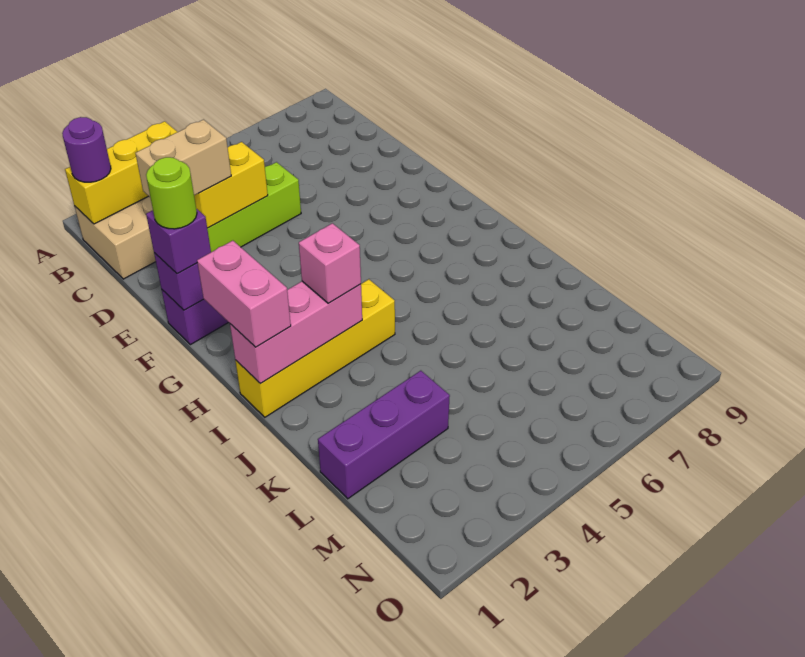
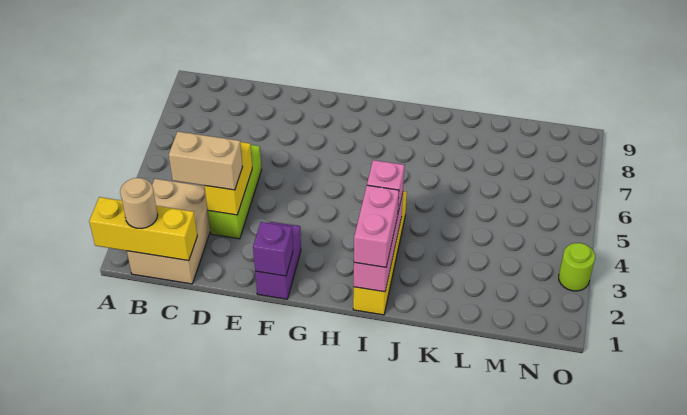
yellow 1x3 brick [65,121,177,224] -> yellow 1x3 brick turned to [89,197,197,261]
purple 1x1 round brick [62,117,111,182] -> tan 1x1 round brick [120,178,158,228]
tan 1x2 brick [136,120,231,197] -> tan 1x2 brick turned to [169,132,243,190]
purple 1x1 brick [146,209,211,274] -> none
lime 1x1 round brick [146,157,197,229] -> lime 1x1 round brick moved to [559,243,595,291]
pink 1x2 brick [197,241,291,347] -> pink 1x2 brick turned to [354,185,399,267]
purple 1x3 brick [318,371,450,499] -> none

